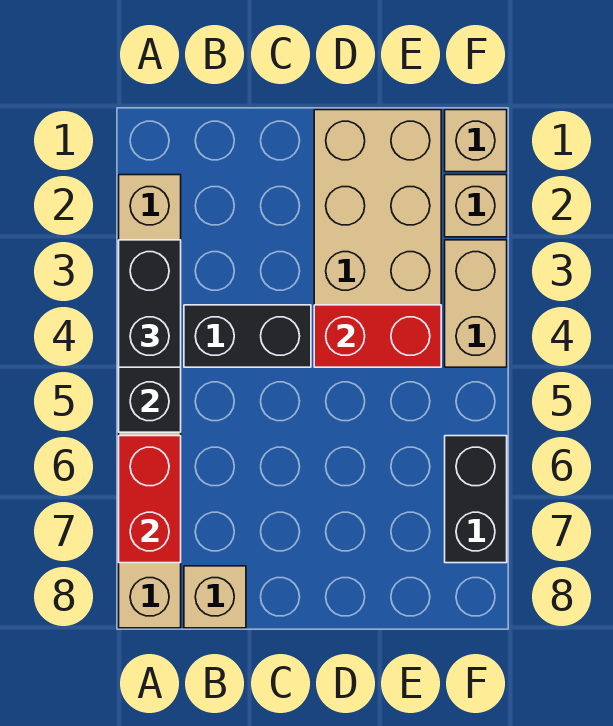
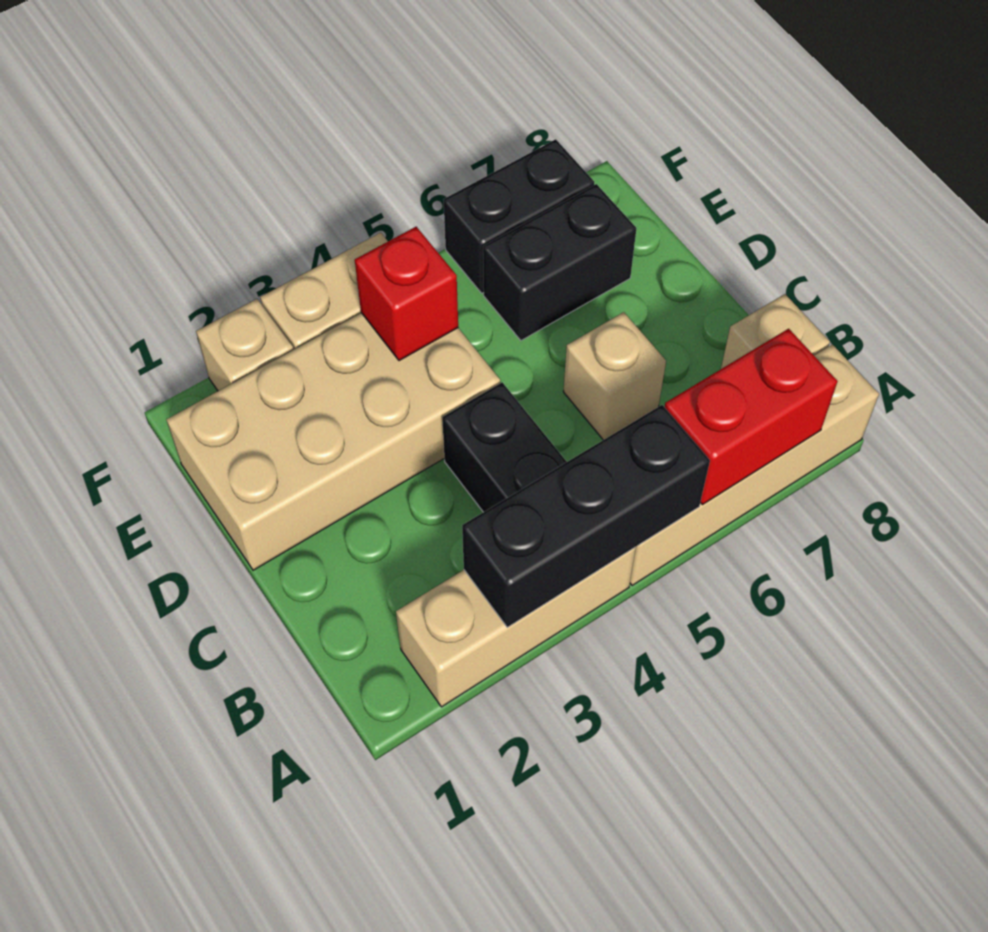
black 1x2 brick [119,240,181,367] -> black 1x2 brick moved to [483,184,637,340]
red 1x2 brick [314,305,441,367] -> red 1x1 brick [355,227,458,361]
tan 1x1 brick [445,110,507,172] -> tan 1x1 brick moved to [563,312,666,440]

